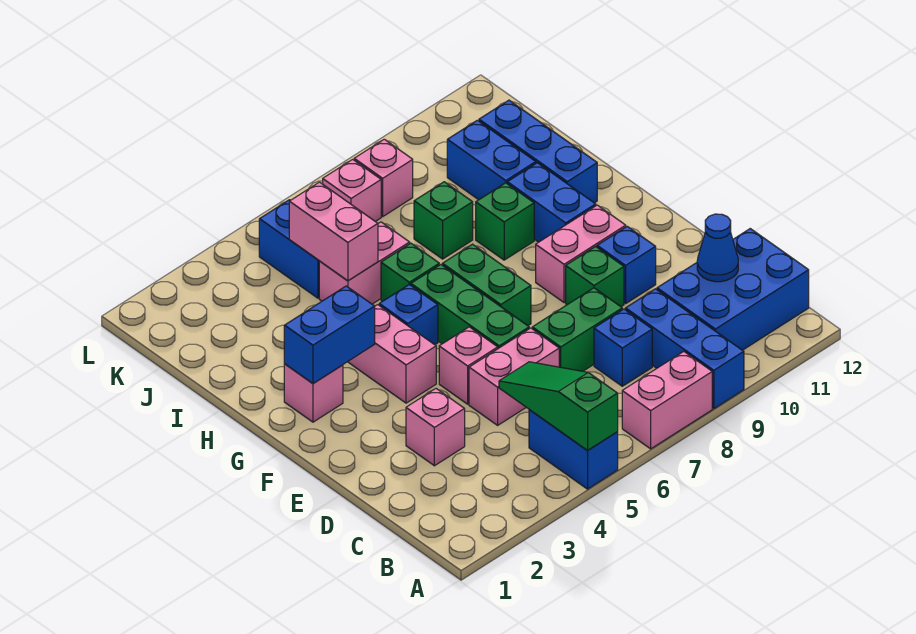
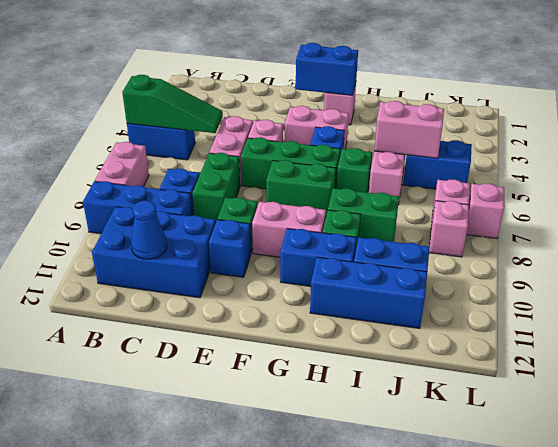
blue 2x3 brick [657,229,809,350] -> blue 2x3 brick turned to [92,207,216,298]
pink 1x1 brick [406,389,465,466] -> pink 1x1 brick moved to [466,183,504,238]
pink 1x2 brick [536,205,626,303] -> pink 1x2 brick turned to [252,202,326,257]
blue 1x2 brick [284,286,375,383] -> blue 1x2 brick turned to [296,43,358,95]
green 1x1 brick [414,182,473,259] -> green 1x2 brick [328,188,399,242]

